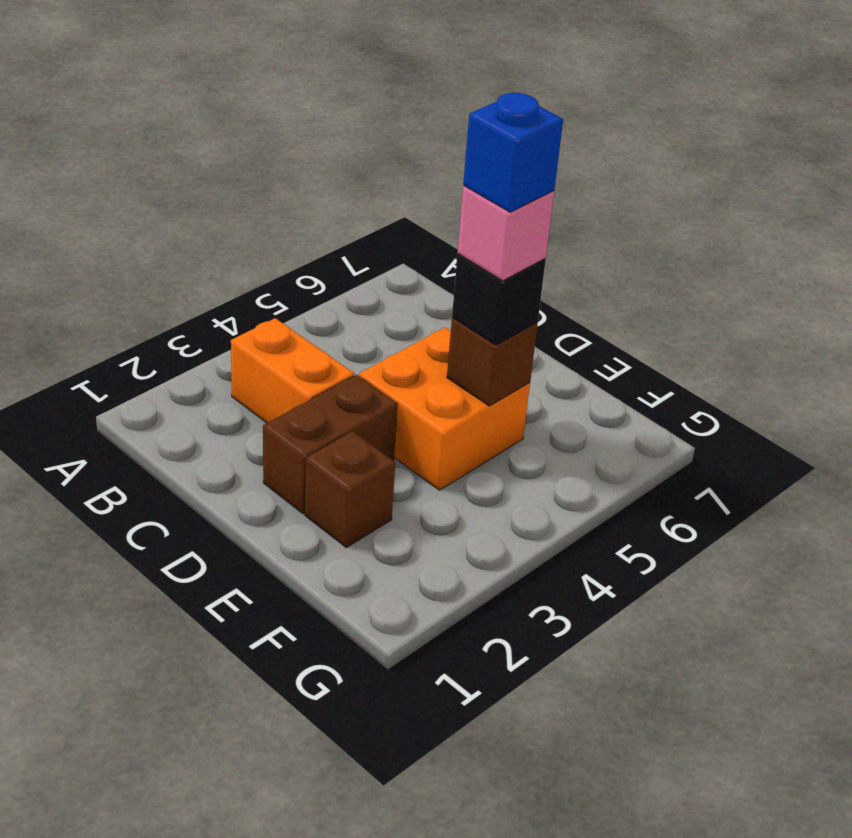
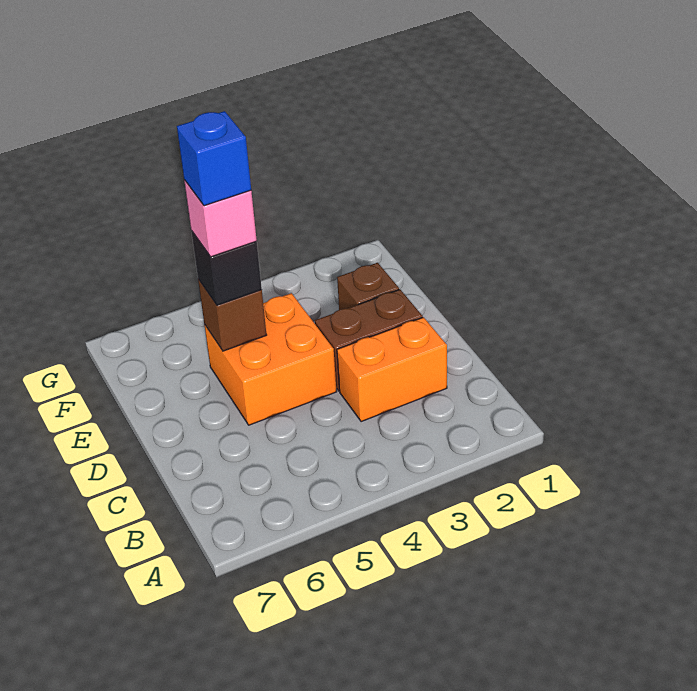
orange 1x2 brick [231,318,355,423] -> orange 1x2 brick turned to [337,317,447,422]

